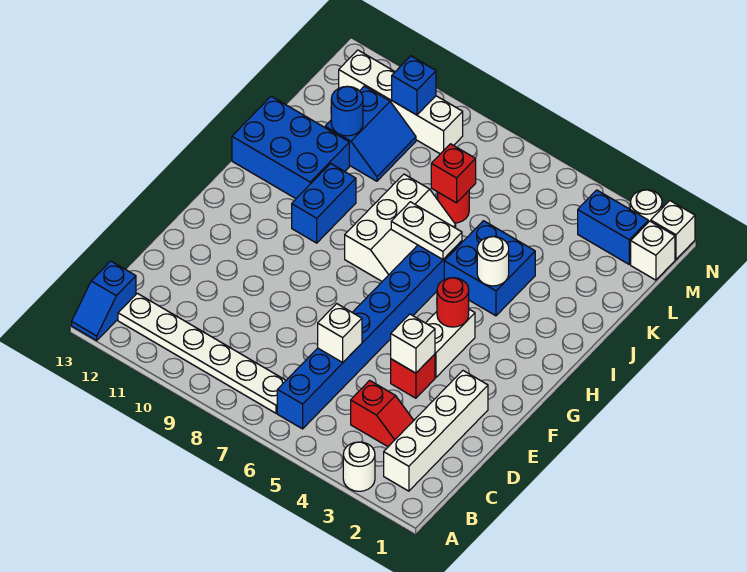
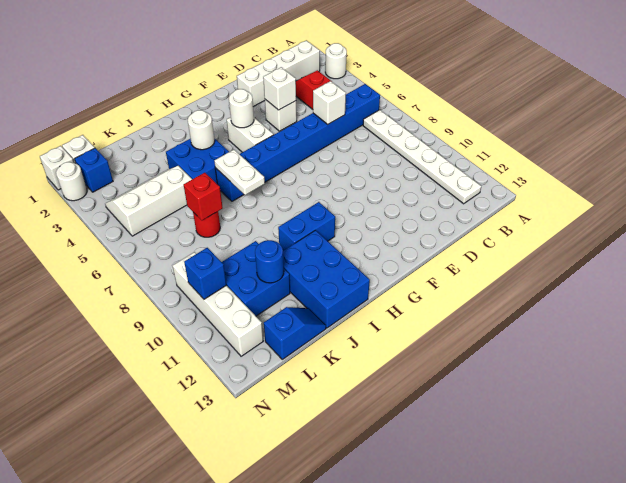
blue 1x2 slope [72,261,136,340] -> blue 1x2 slope moved to [264,307,326,359]
red 1x1 brick [391,354,435,398] -> white 1x1 brick [265,99,297,131]
white 1x2 brick [426,309,475,378] -> white 1x2 brick turned to [227,117,274,152]
red 1x1 round brick [437,278,469,327] -> white 1x1 round brick [229,89,254,128]
white 2x3 slope [345,174,456,281] -> white 2x3 slope moved to [105,166,192,236]
blue 2x2 slope [325,86,416,181] -> blue 2x2 brick [222,241,290,316]
blue 1x2 brick [578,190,648,264] -> blue 1x1 brick [75,148,113,192]

